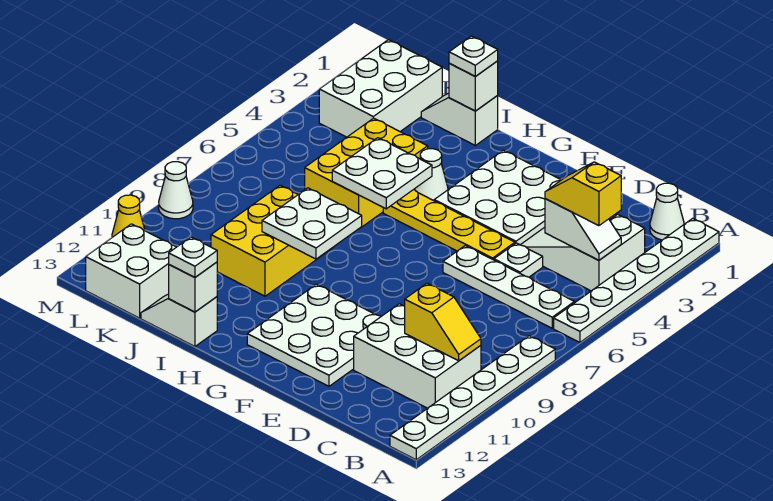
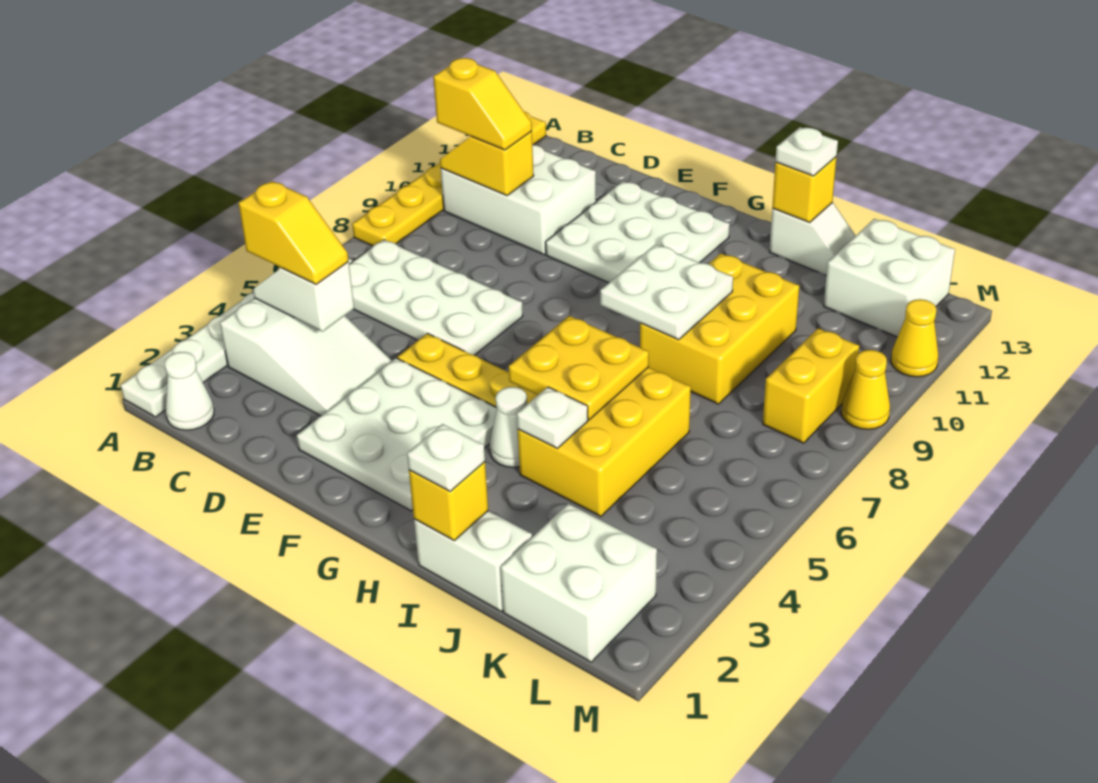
white 1x6 plate [390,336,555,460] -> yellow 1x6 plate [352,112,546,246]
white 1x4 plate [443,246,574,328] -> white 2x4 plate [349,240,523,355]
none -> yellow 1x2 slope [433,58,532,150]
white 1x1 plate [494,243,543,277] -> white 1x1 plate moved to [517,387,588,448]
white 2x2 plate [332,138,432,209] -> yellow 2x2 plate [508,316,649,420]
white 1x2 slope [421,93,498,145] -> white 1x2 brick [414,511,532,611]
white 1x1 brick [449,61,498,111] -> yellow 1x1 brick [409,462,488,540]
white 1x1 brick [169,262,217,312] -> yellow 1x1 brick [772,157,837,222]
white 2x3 brick [319,40,442,137] -> white 2x2 brick [501,504,657,662]
none -> yellow 1x2 brick [763,328,859,443]
white 1x1 cone [159,162,193,219] -> yellow 1x1 cone [841,350,890,429]

